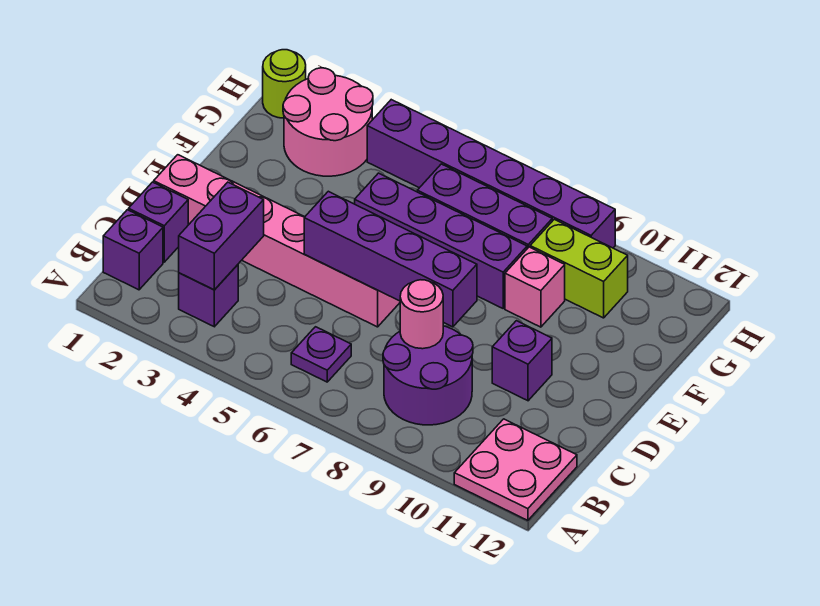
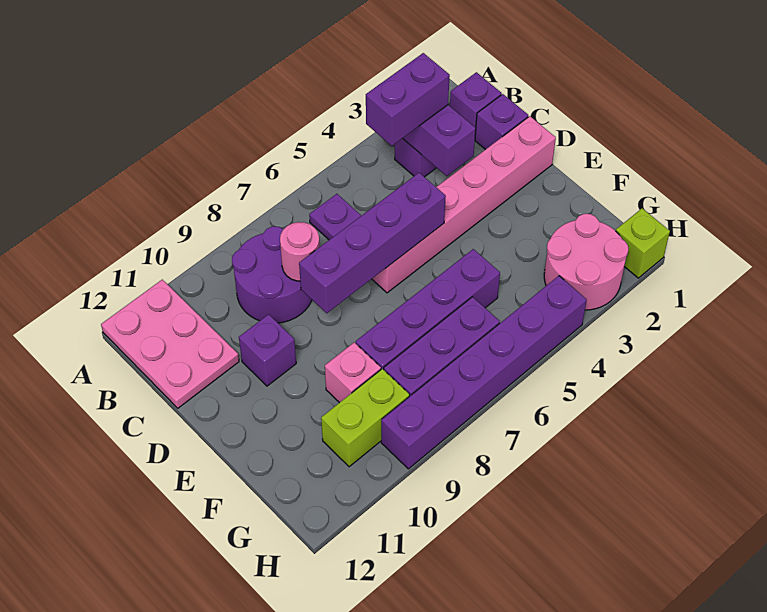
pink 2x2 plate [454,419,577,520] -> pink 2x3 plate [101,280,239,408]
none -> purple 1x2 brick [366,53,450,146]
lime 1x1 round brick [263,50,306,118] -> lime 1x1 brick [616,208,670,278]

